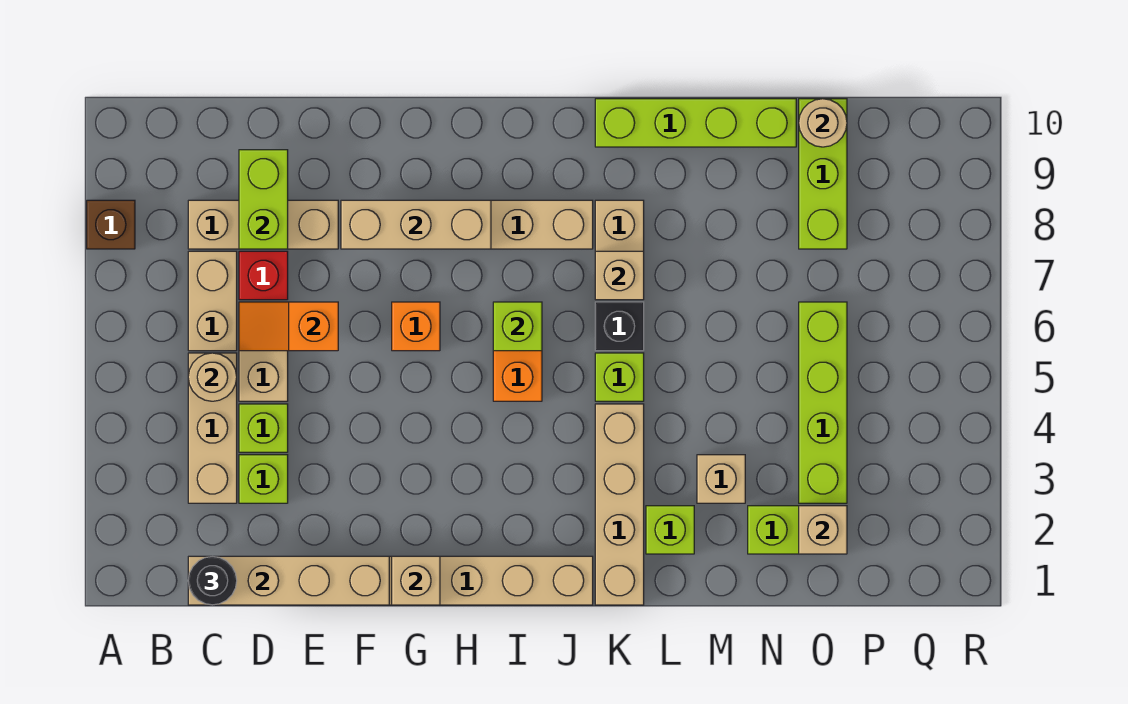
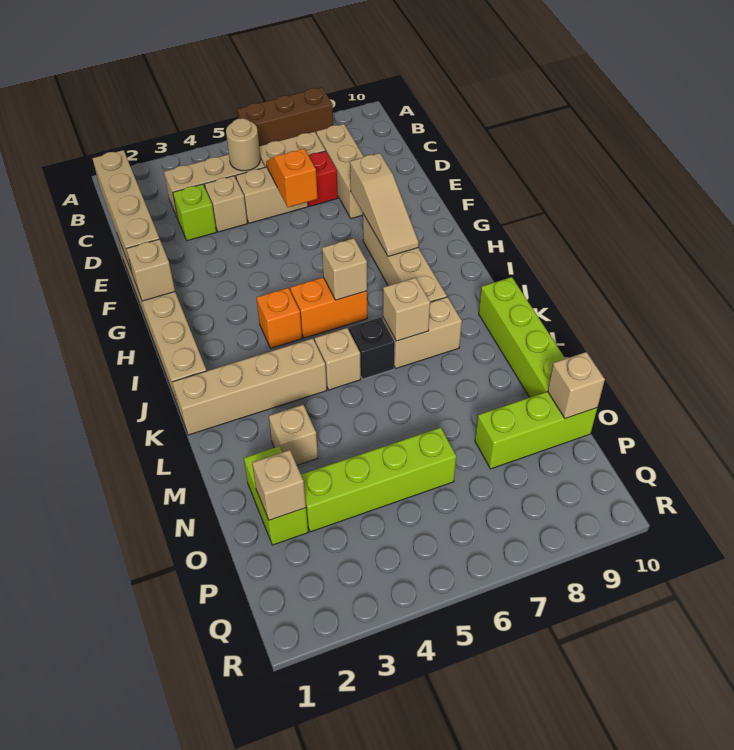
brown 1x1 brick [87,200,135,249] -> brown 1x3 brick [237,87,333,146]
black 1x1 round brick [188,556,237,605] -> none
lime 1x1 brick [239,404,288,452] -> tan 1x1 brick [205,176,247,232]
lime 1x2 brick [239,150,288,249] -> none
tan 1x3 brick [341,200,491,249] -> tan 1x3 slope [350,153,419,256]
orange 1x1 brick [392,302,440,351] -> orange 1x1 brick moved to [256,288,302,348]
lime 1x1 brick [493,302,542,351] -> tan 1x1 brick [322,238,367,300]
lime 1x1 brick [595,353,644,401] -> tan 1x1 brick [315,328,361,390]
lime 1x1 brick [646,506,694,554] -> none
tan 1x1 round brick [799,99,847,147] -> tan 1x1 brick [548,352,605,419]

